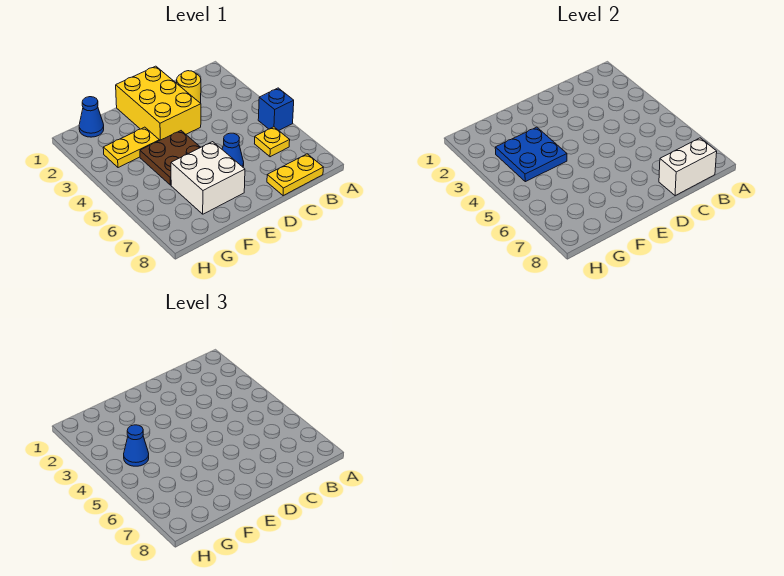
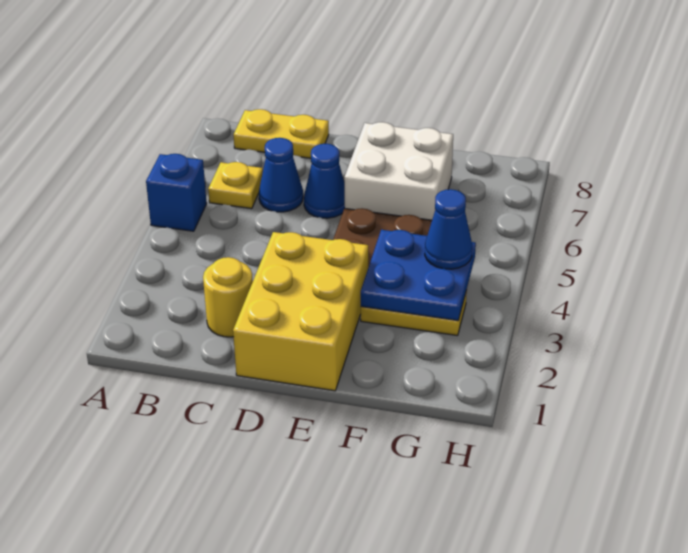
white 1x2 brick [659,138,717,196] -> none
blue 1x1 cone [79,97,104,137] -> blue 1x1 cone moved to [259,138,303,212]

